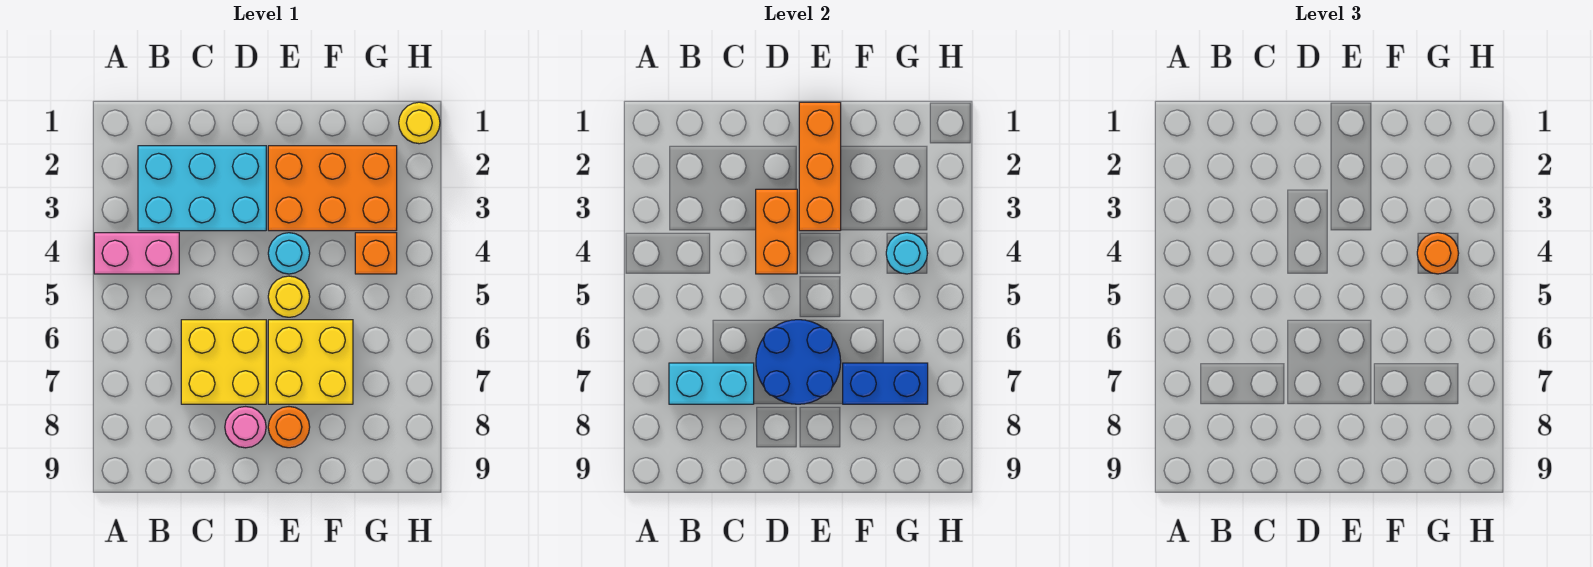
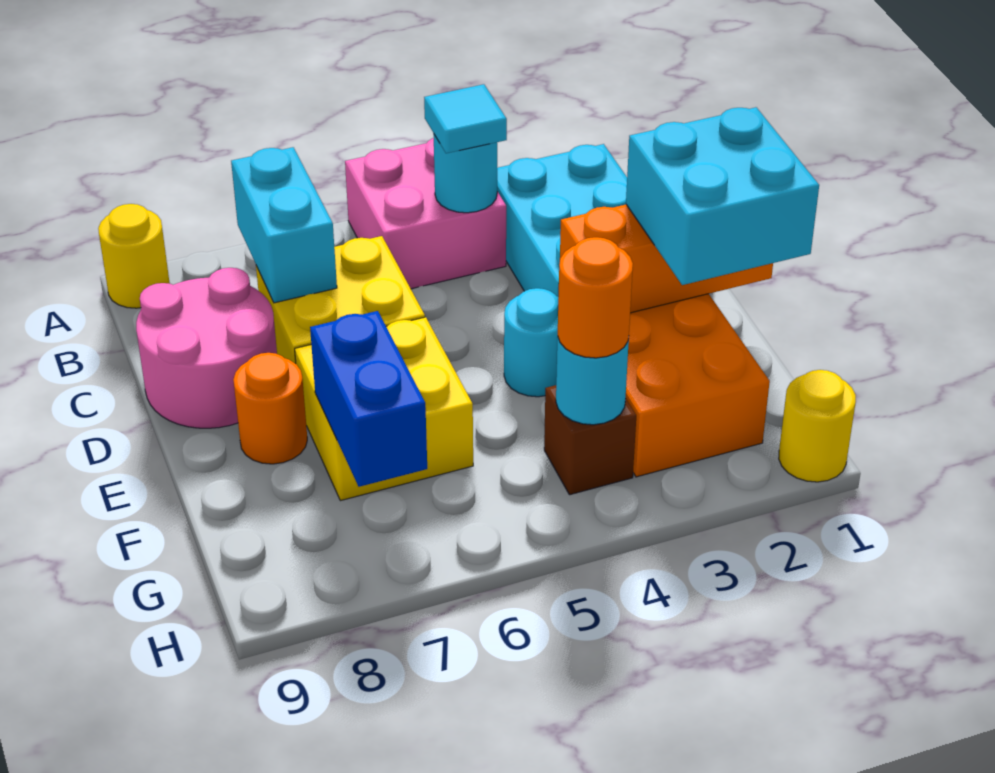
pink 1x2 brick [94,233,179,274] -> pink 2x2 brick [345,138,506,289]
none -> cyan 1x1 round brick [434,135,497,213]
none -> cyan 1x1 tile [424,84,507,153]
orange 1x2 brick [756,189,797,274] -> none
blue 2x2 round brick [756,320,841,404] -> none
pink 1x1 round brick [225,407,266,448] -> pink 2x2 round brick [136,268,277,428]
none -> cyan 2x2 brick [626,107,819,285]
yellow 1x1 round brick [268,276,310,317] -> yellow 1x1 round brick moved to [98,204,170,308]
orange 1x1 brick [355,233,397,274] -> brown 1x1 brick [544,385,636,495]

